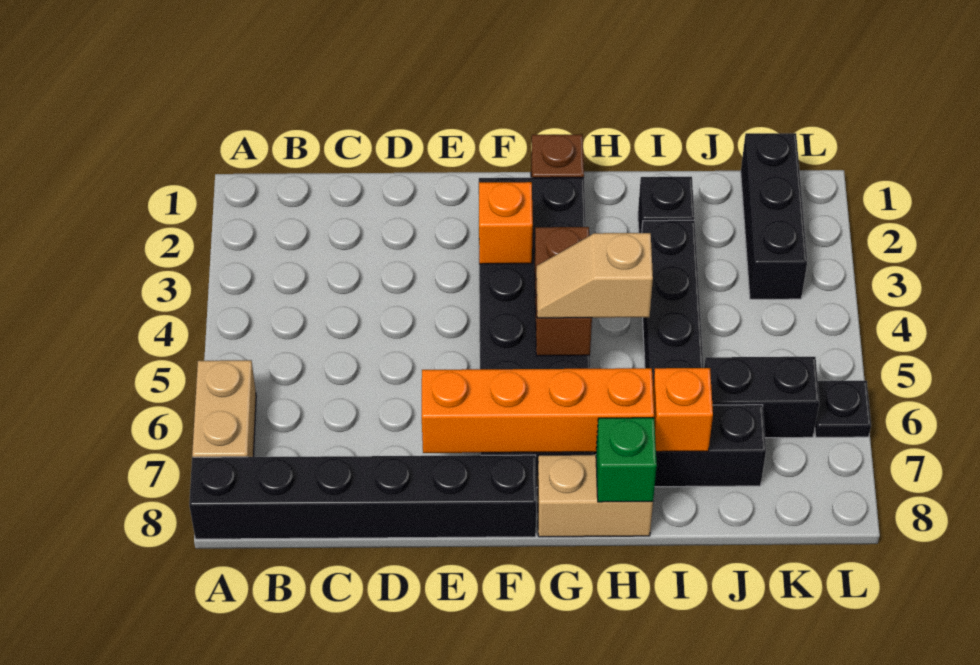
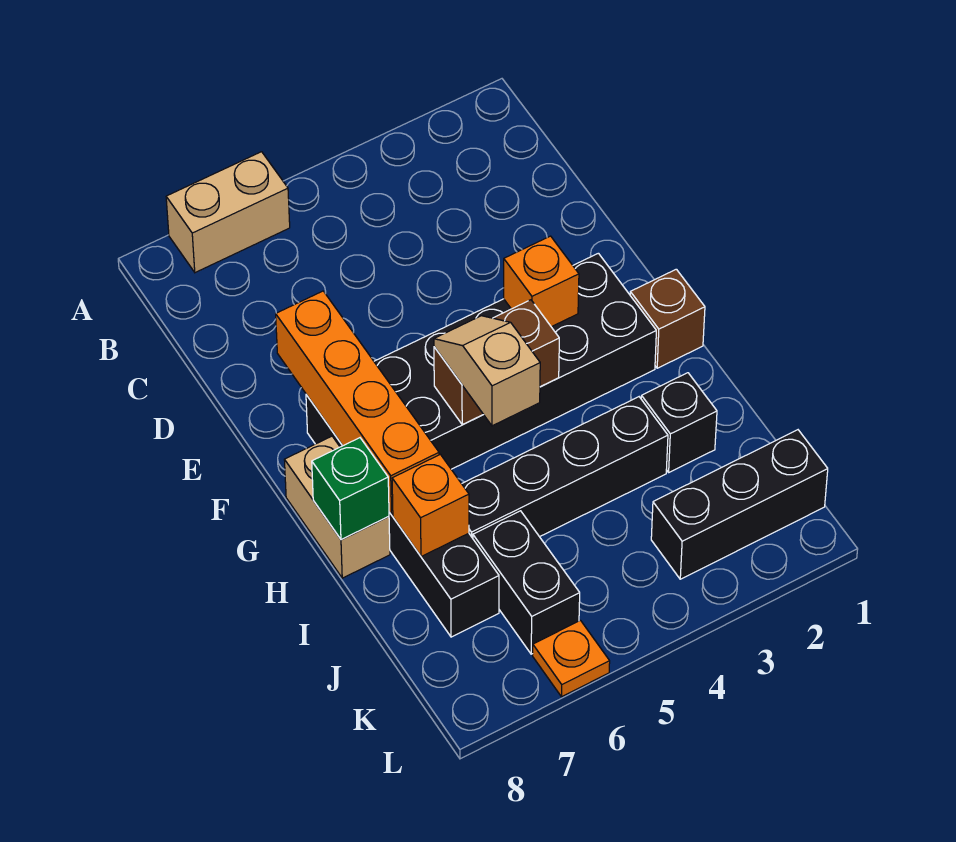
black 1x6 brick [189,455,537,539] -> none
black 1x1 plate [815,381,871,437] -> orange 1x1 plate [533,620,610,697]

